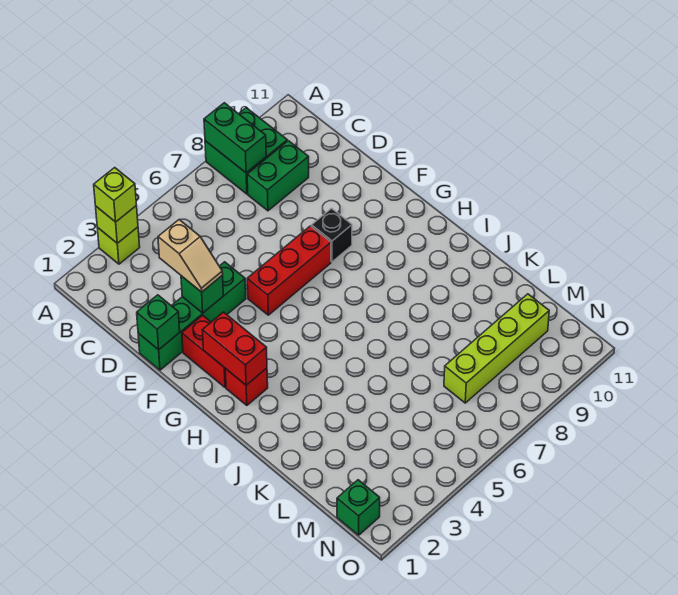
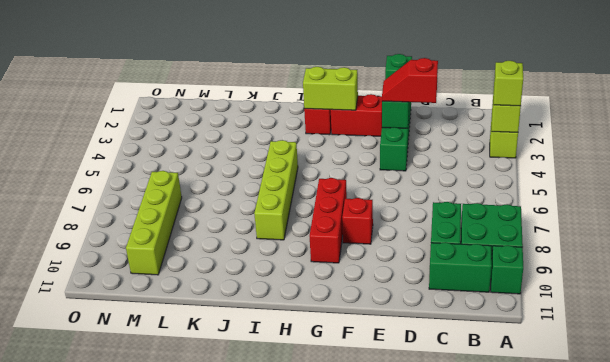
green 1x2 brick [204,103,266,173] -> green 1x2 brick moved to [429,242,492,292]
tan 1x2 slope [158,220,223,292] -> red 1x2 slope [382,58,438,103]
red 1x3 brick [247,226,331,315] -> red 1x3 brick moved to [310,178,347,263]
black 1x1 brick [311,208,352,262] -> red 1x1 brick [342,198,373,244]
red 1x2 brick [202,312,267,385] -> lime 1x2 brick [303,67,358,110]
none -> lime 1x4 brick [254,140,298,240]
green 1x1 brick [337,480,380,535] -> green 1x1 brick moved to [491,245,523,294]

